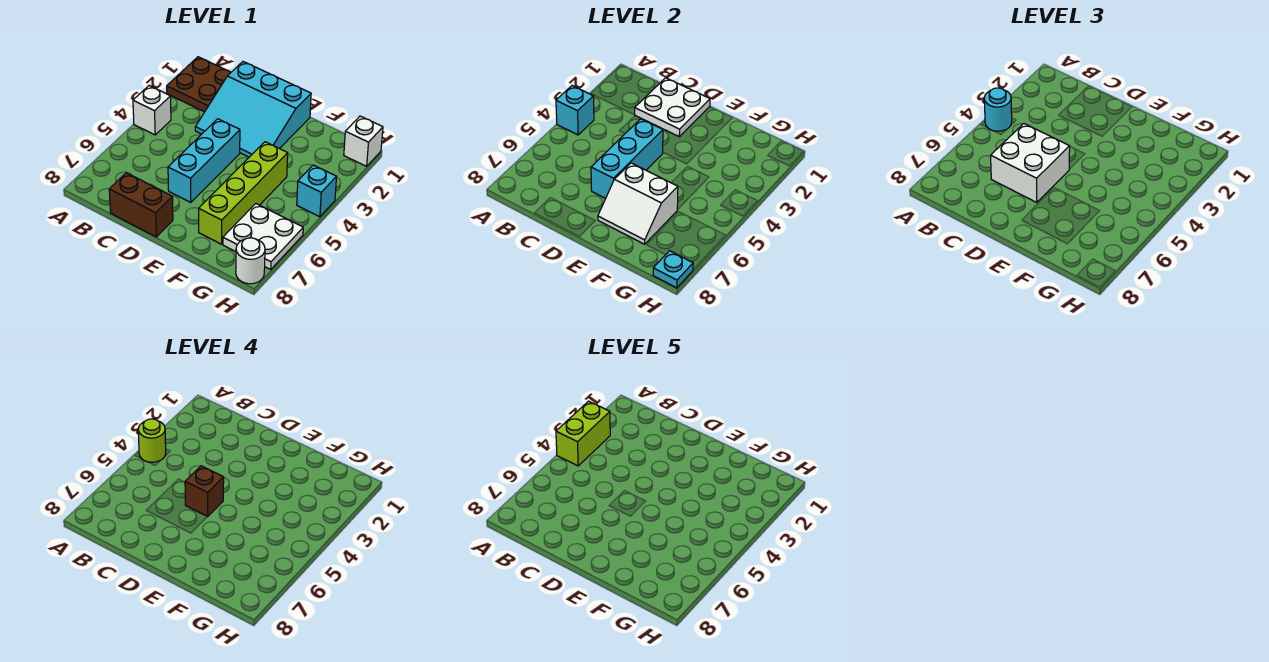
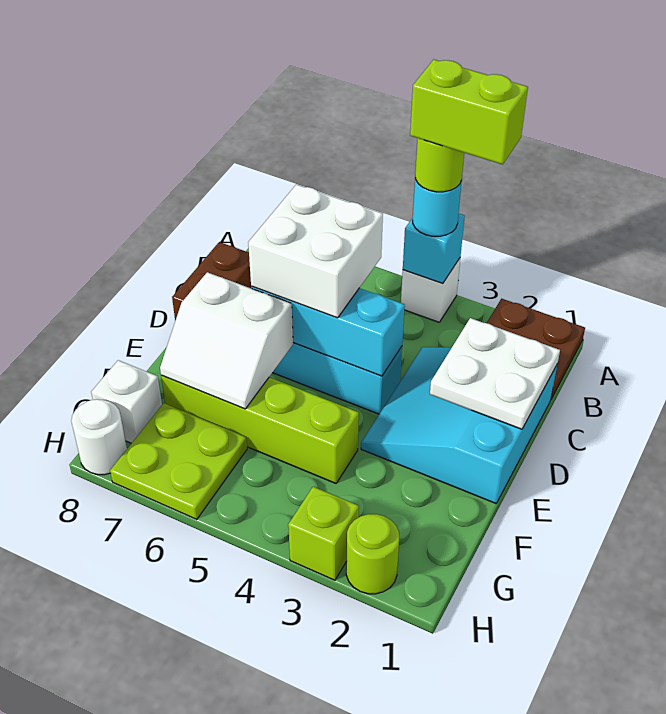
brown 1x1 brick [185,466,224,517] -> none
white 2x2 slope [598,163,678,244] -> white 2x2 slope turned to [160,272,293,409]
white 2x2 plate [223,204,303,269] -> lime 2x2 plate [110,403,247,519]
white 1x1 brick [344,116,383,166] -> white 1x1 brick moved to [91,360,162,443]
none -> lime 1x1 round brick [346,514,399,594]
none -> lime 1x1 brick [288,487,359,580]
cyan 1x1 brick [297,165,336,217] -> none
cyan 1x1 plate [653,251,693,288] -> none

